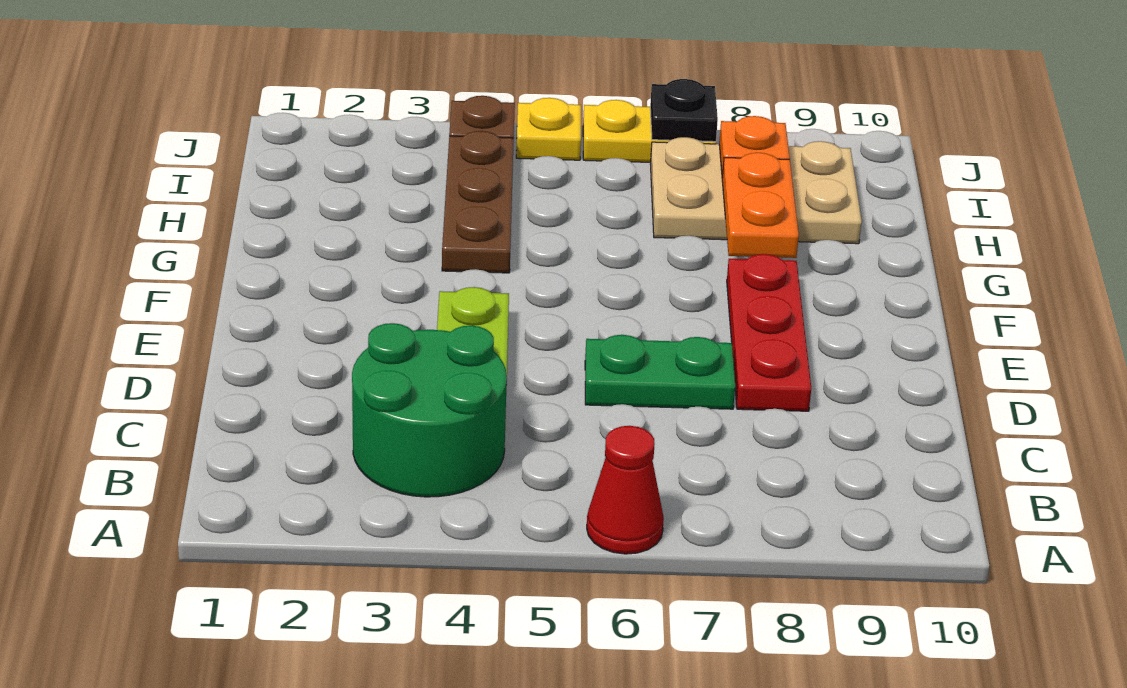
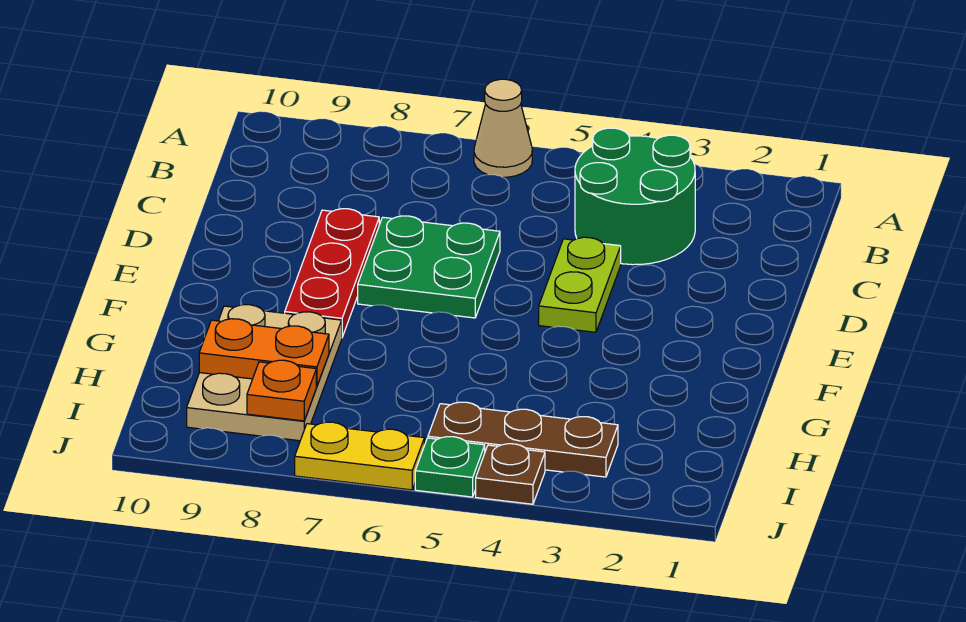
red 1x1 cone [587,426,664,554] -> tan 1x1 cone [474,79,532,177]
green 1x2 plate [585,335,735,409] -> green 2x2 plate [358,216,500,318]
brown 1x3 plate [442,131,514,273] -> brown 1x3 plate turned to [428,402,618,477]
orange 1x2 plate [722,153,799,258] -> orange 1x2 plate turned to [199,319,329,387]
tan 2x3 plate [650,137,862,244] -> tan 2x3 plate turned to [187,305,342,441]
yellow 1x1 plate [516,98,581,160] -> green 1x1 plate [415,437,485,497]
black 1x1 plate [650,79,718,142] -> none

